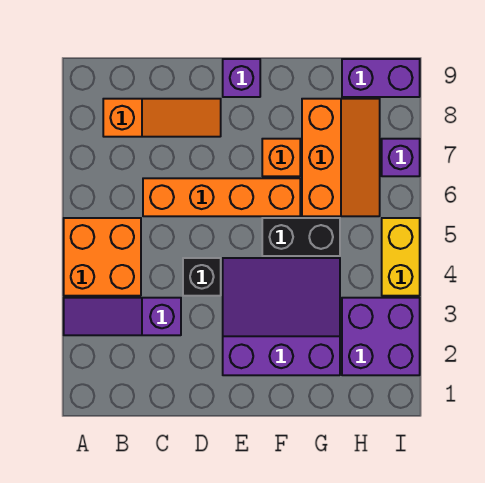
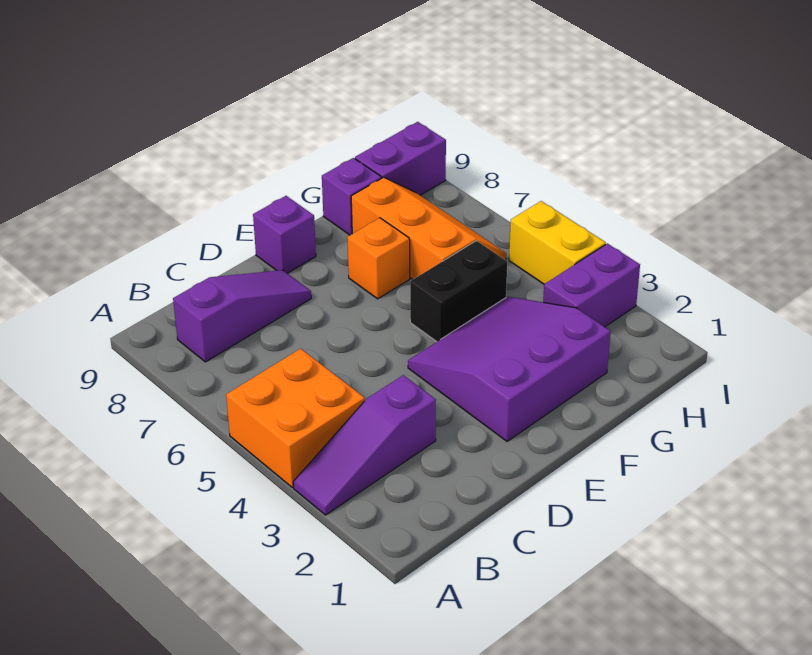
orange 1x3 slope [103,99,221,137] -> purple 1x3 slope [173,270,311,362]
orange 1x4 brick [143,178,300,216] -> none
black 1x1 brick [183,258,221,296] -> none
purple 2x2 brick [342,298,420,375] -> purple 1x2 brick [543,244,640,327]
purple 1x1 brick [382,139,420,176] -> purple 1x1 brick moved to [322,158,382,235]

